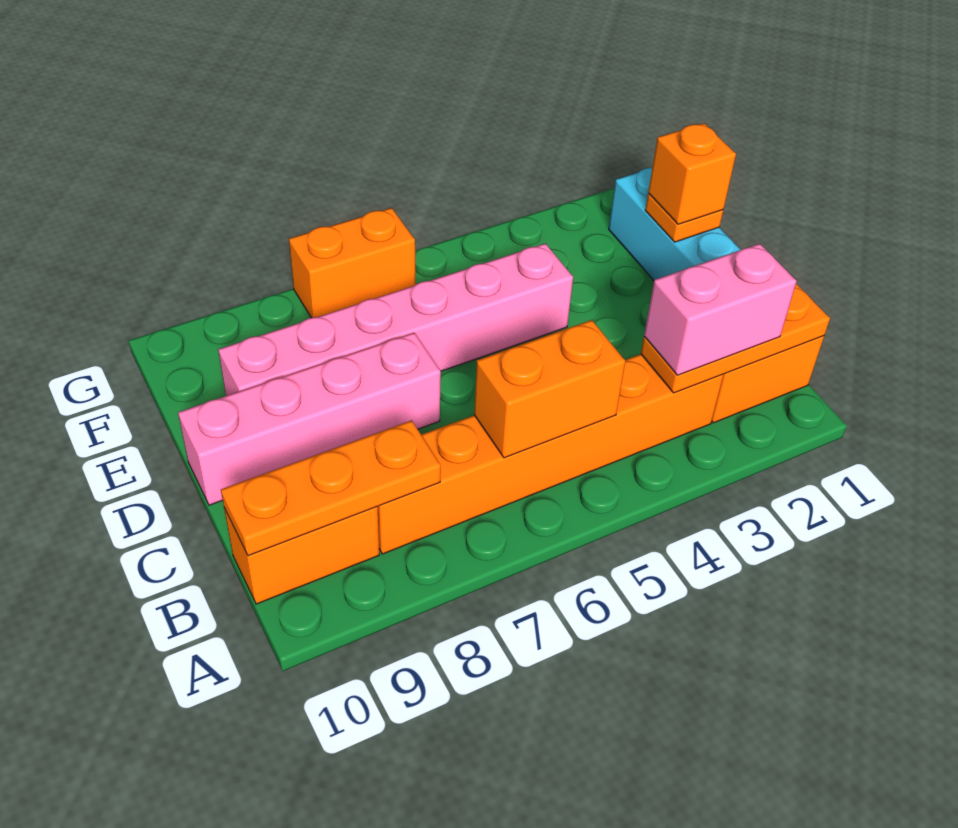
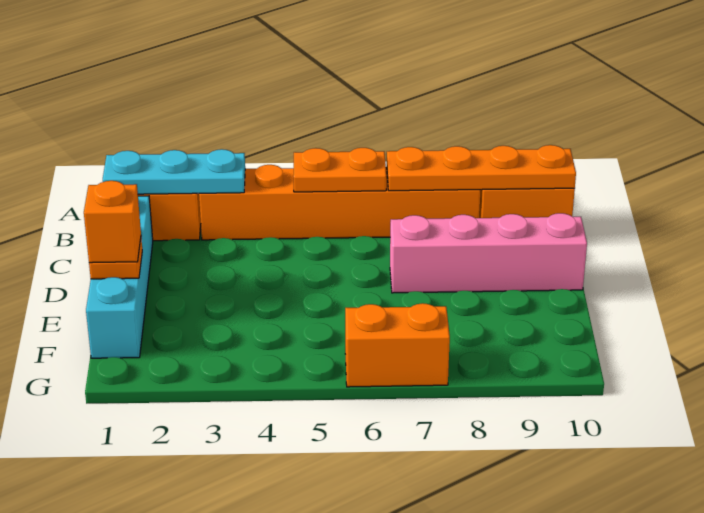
orange 1x3 plate [641,284,830,393] -> cyan 1x3 plate [103,149,245,194]
pink 1x2 brick [644,244,797,375] -> none
orange 1x2 brick [474,320,625,458] -> orange 1x2 plate [293,148,386,192]
orange 1x3 plate [221,420,441,556] -> orange 1x4 plate [387,145,576,191]
pink 1x6 brick [218,243,573,396] -> none

